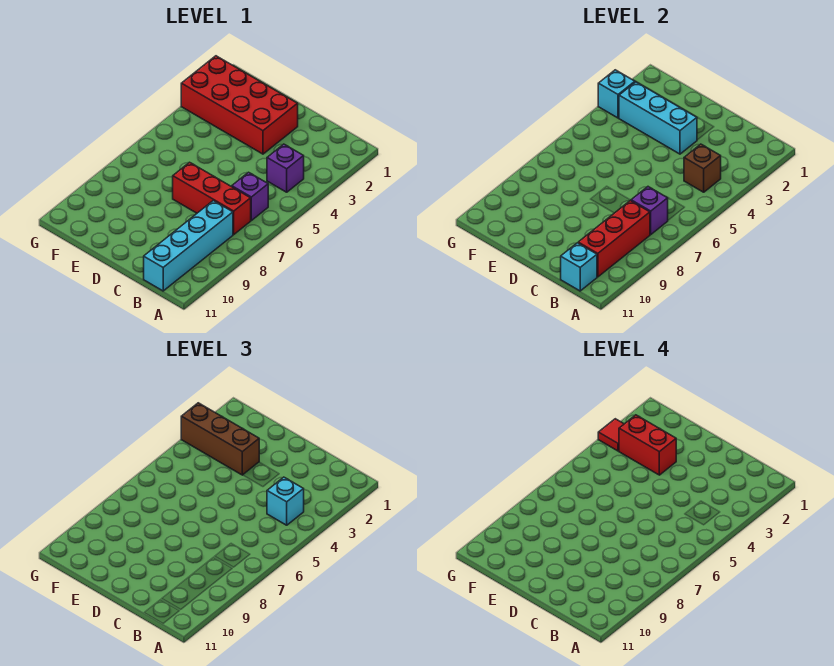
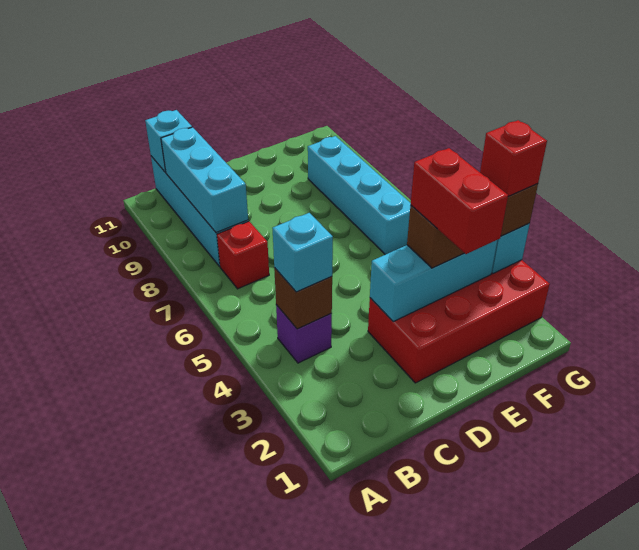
purple 1x1 brick [232,172,268,220] -> none
red 1x3 brick [173,162,251,234] -> red 1x1 brick [217,221,269,289]
purple 1x1 brick [631,187,668,234] -> none
red 1x3 brick [578,201,650,277] -> cyan 1x3 brick [161,127,248,233]
red 1x2 brick [619,415,676,475] -> red 1x2 brick turned to [411,148,508,254]
none -> cyan 1x4 brick [308,136,411,255]
red 1x1 tile [598,419,624,451] -> red 1x1 brick [480,120,547,197]

